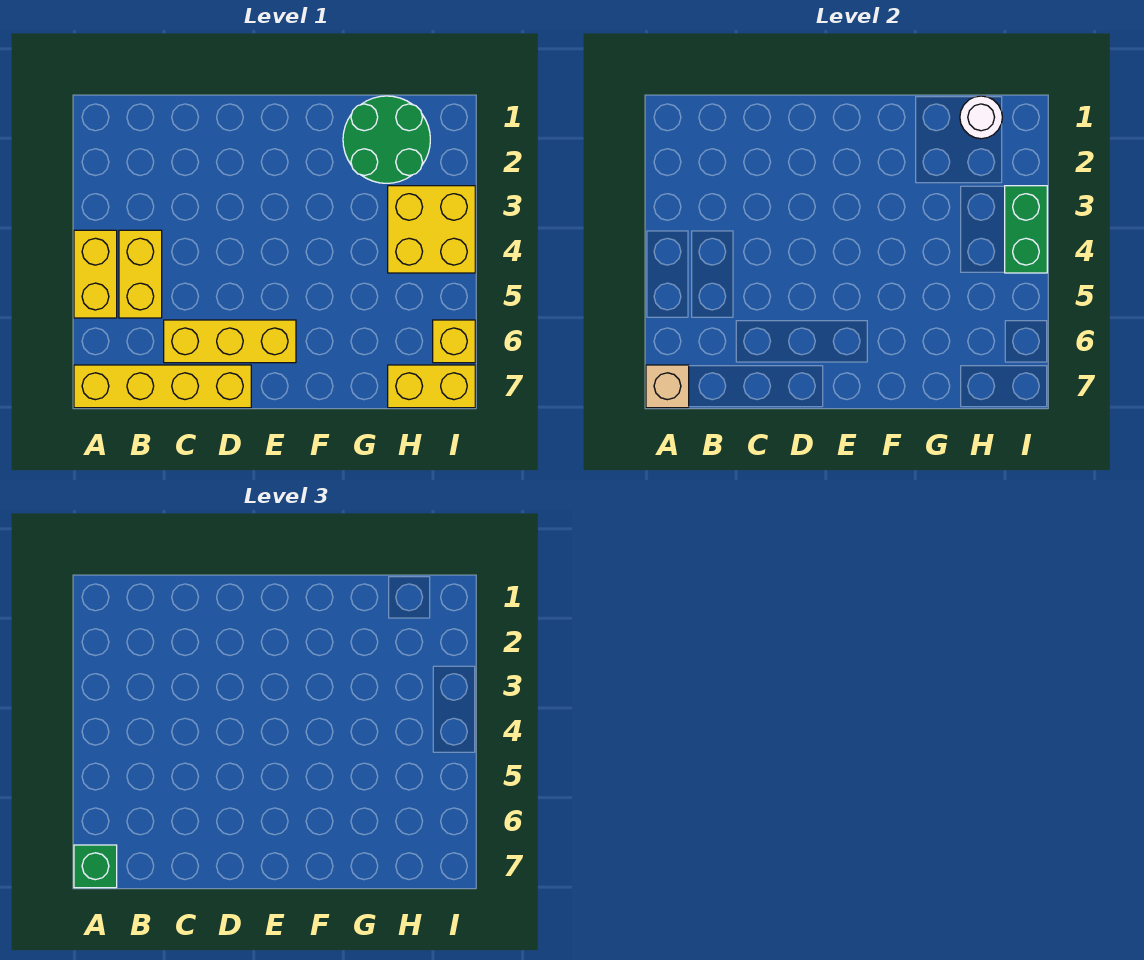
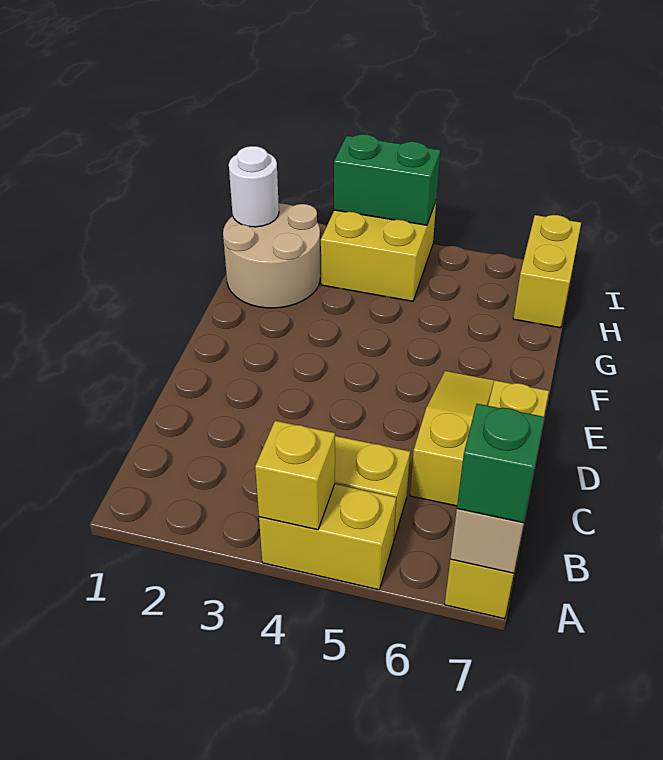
yellow 1x3 brick [164,320,296,363] -> yellow 1x3 slope [410,371,494,506]
green 2x2 round brick [343,96,430,183] -> tan 2x2 round brick [223,203,320,308]
yellow 1x1 brick [433,320,475,363] -> yellow 1x1 brick moved to [255,421,335,530]

